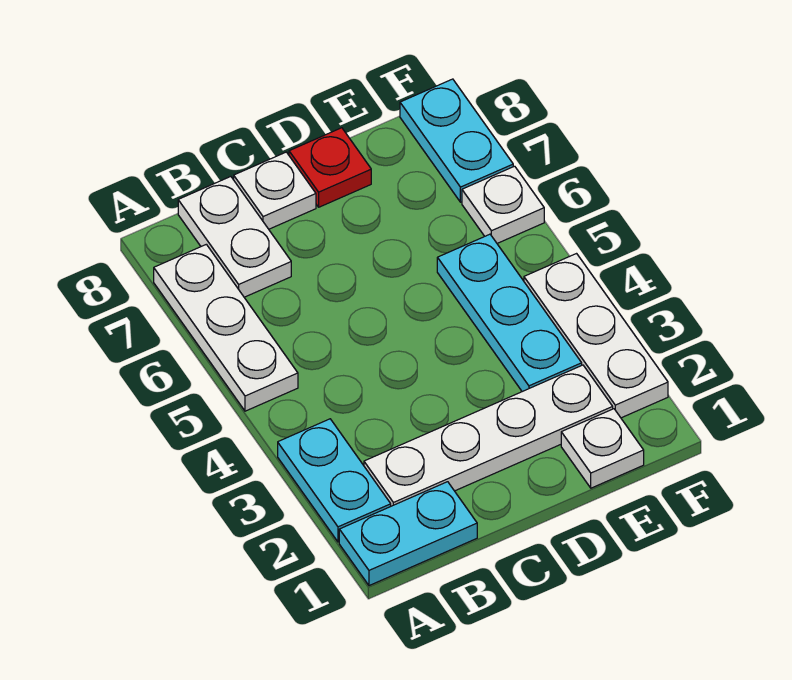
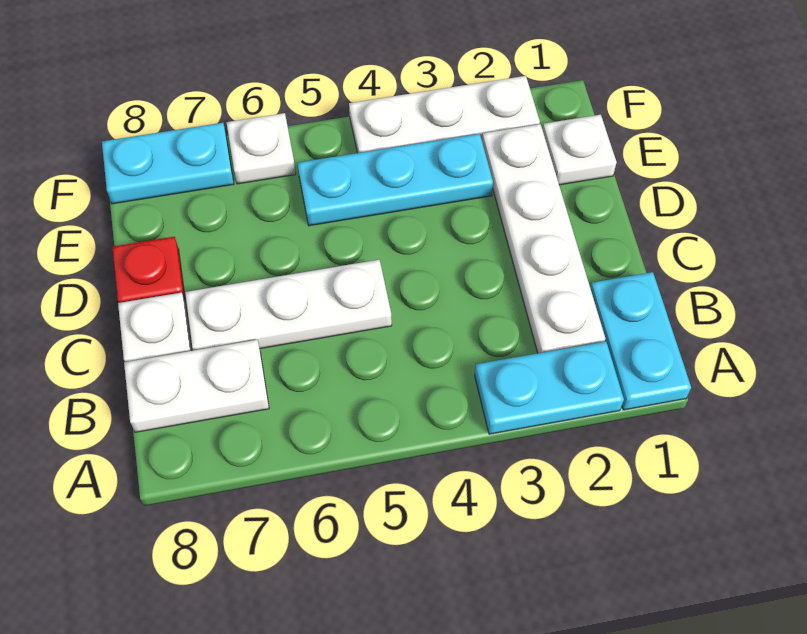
white 1x3 plate [154,244,298,411] -> white 1x3 plate moved to [185,260,392,350]

